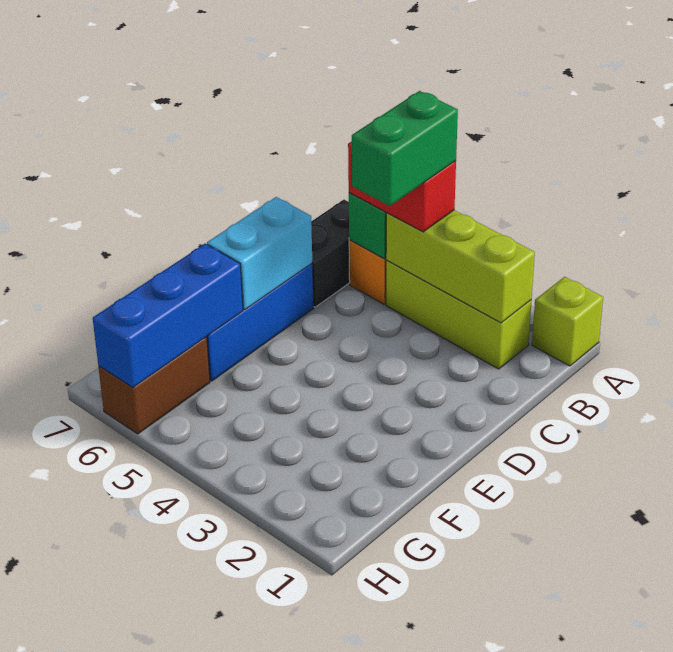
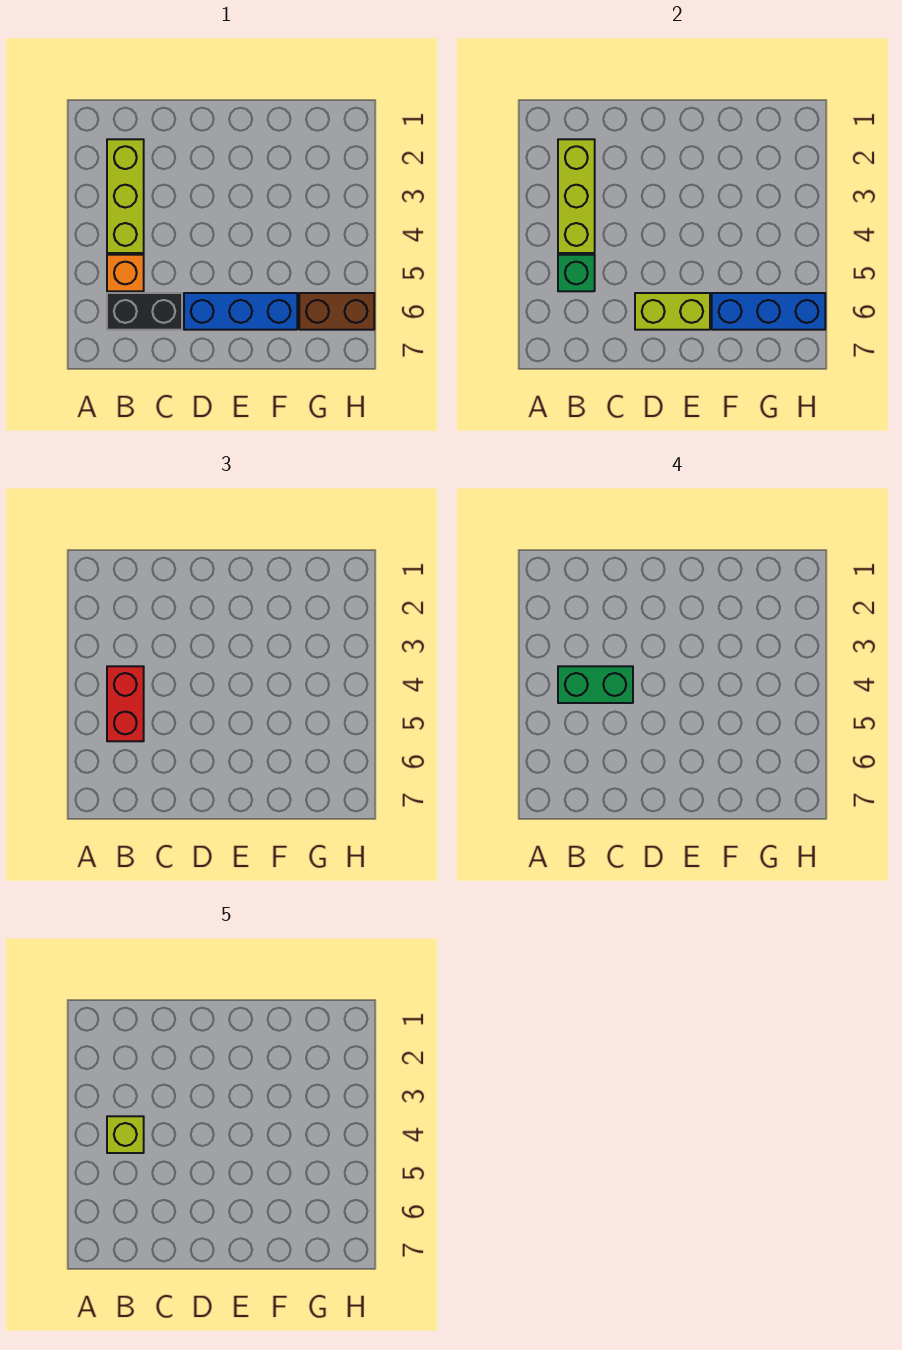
lime 1x1 brick [532,277,603,366] -> lime 1x1 brick moved to [107,1116,144,1153]
cyan 1x2 brick [207,197,312,310] -> lime 1x2 brick [635,293,710,330]

